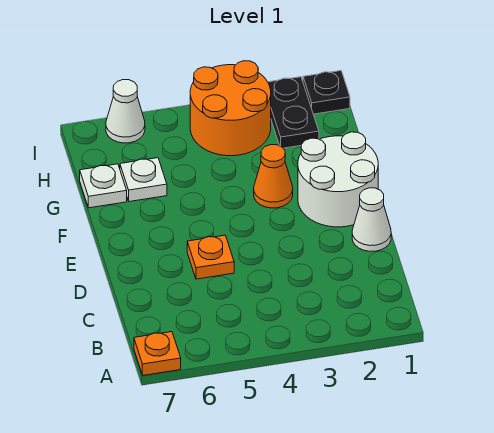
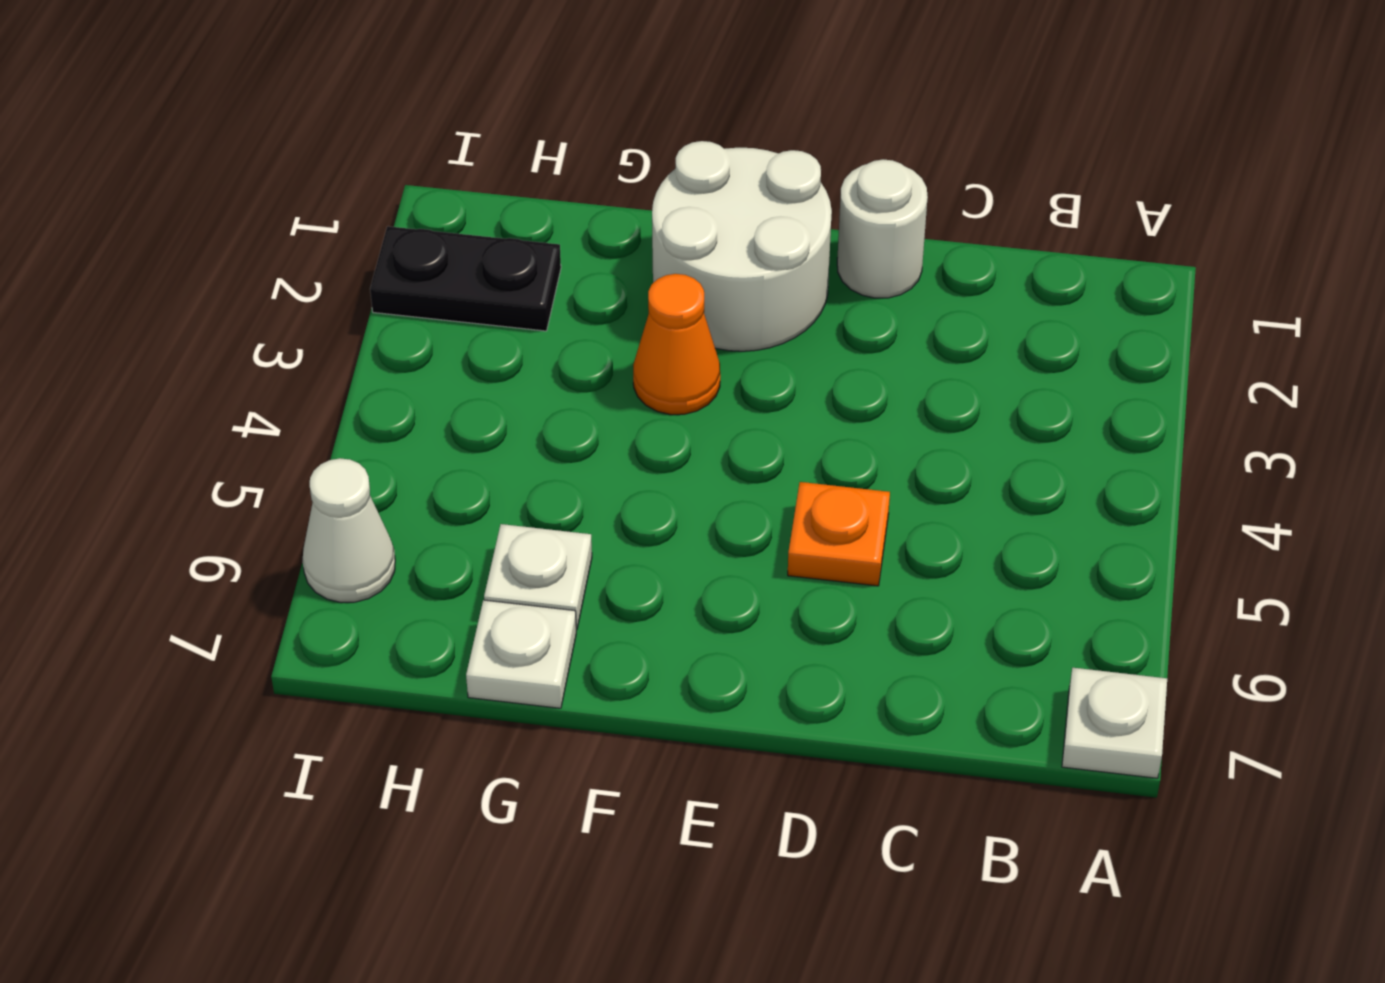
orange 1x1 plate [134,332,181,375] -> white 1x1 plate [1062,668,1167,778]
white 1x1 cone [352,188,391,251] -> white 1x1 round brick [837,159,928,298]
orange 2x2 round brick [190,61,271,156] -> none
black 1x1 plate [303,71,350,114] -> none

